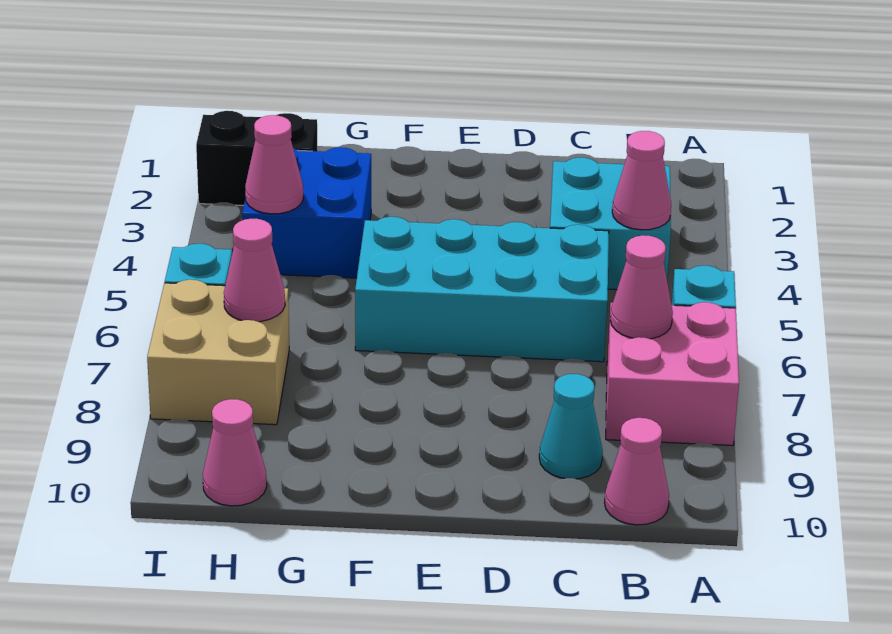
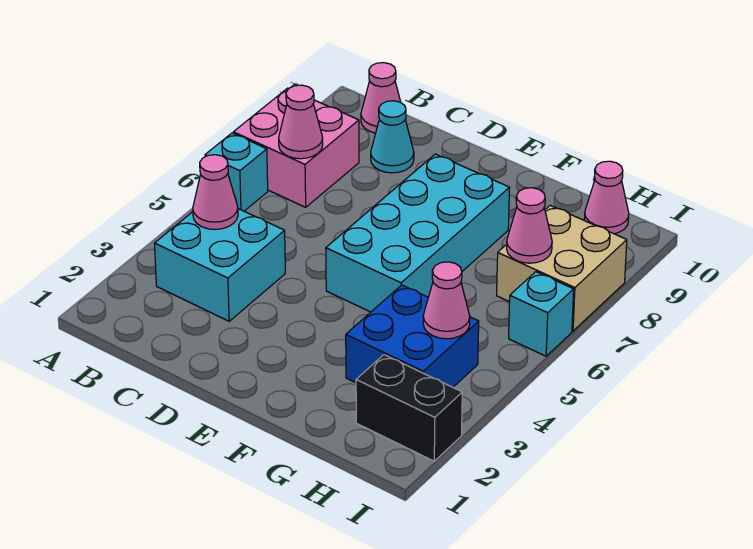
cyan 2x4 brick [355,217,609,362] -> cyan 2x4 brick turned to [326,154,510,312]

